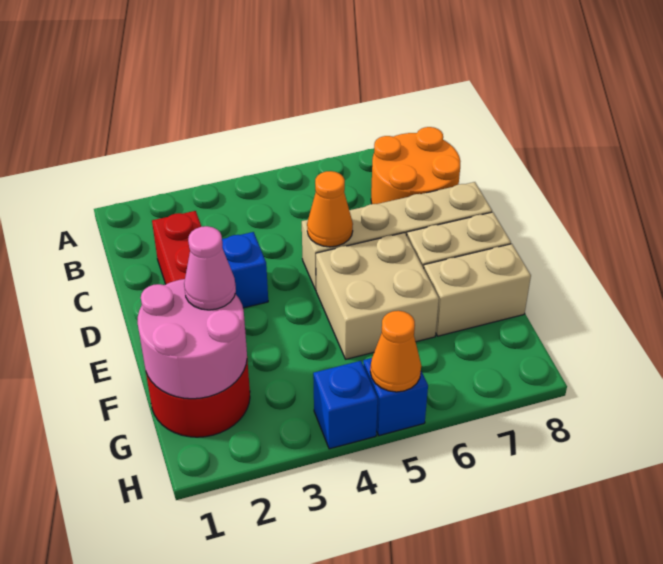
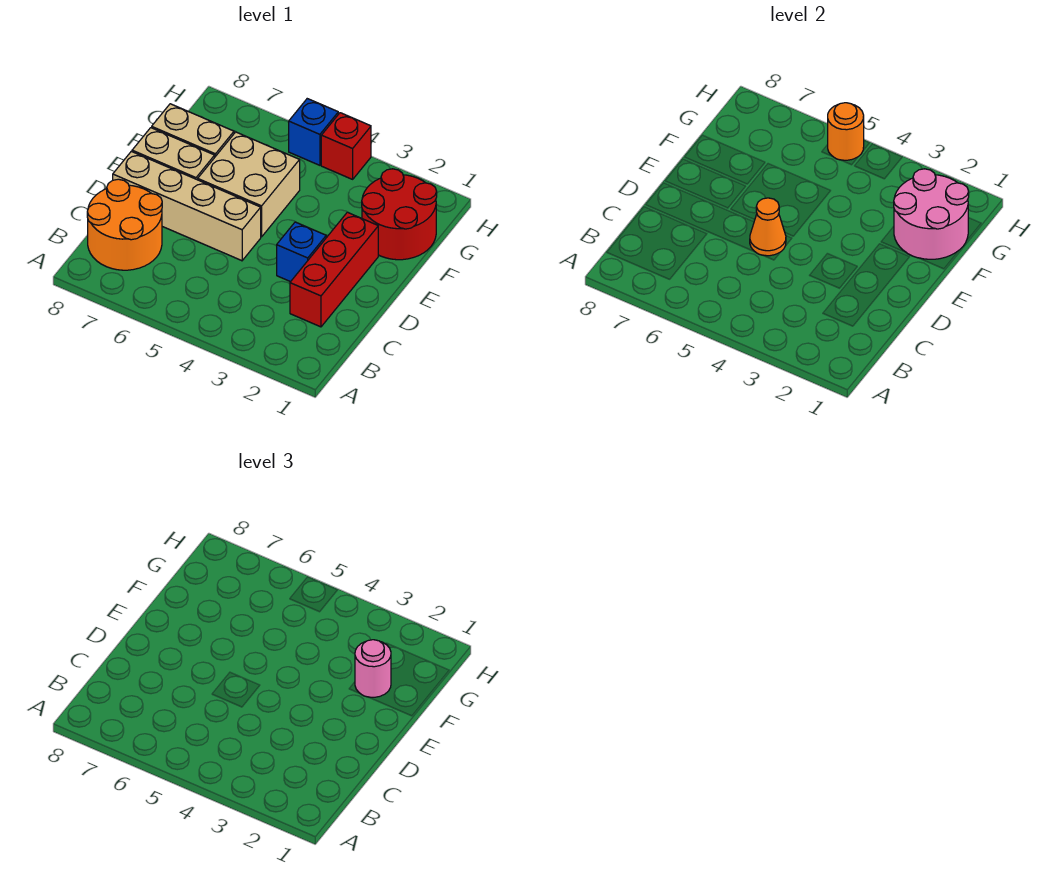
pink 1x1 cone [184,226,236,310] -> pink 1x1 round brick [355,640,391,697]
blue 1x1 brick [313,361,378,449] -> red 1x1 brick [321,113,371,179]
orange 1x1 cone [370,311,421,392] -> orange 1x1 round brick [828,103,864,160]

